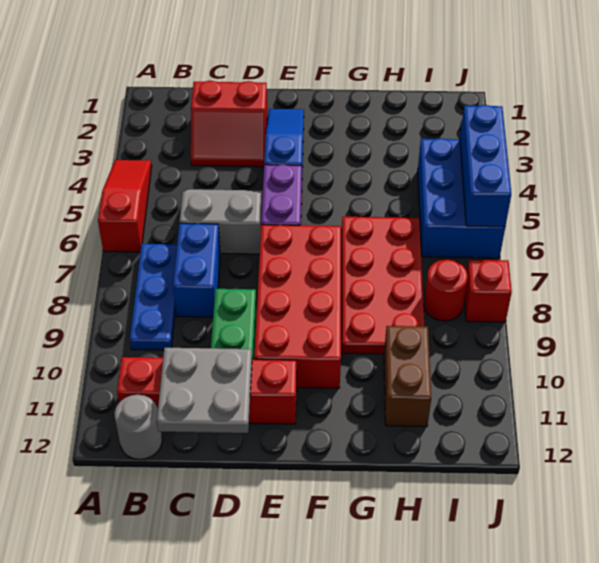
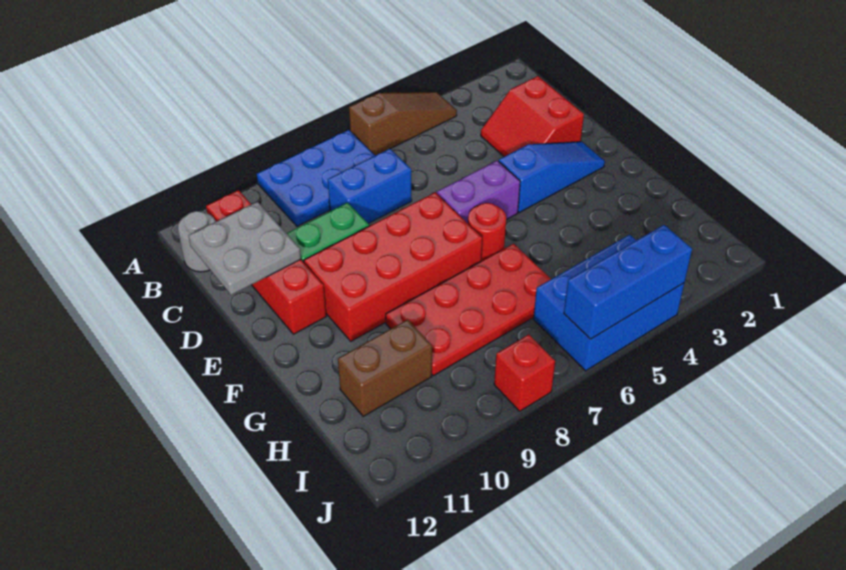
red 1x3 slope [98,160,152,252] -> brown 1x3 slope [349,92,457,156]
blue 1x3 plate [130,244,177,350] -> blue 2x3 plate [257,130,375,226]
grey 2x2 slope [179,189,263,254] -> none
red 1x1 round brick [424,260,468,321] -> red 1x1 round brick moved to [468,203,506,261]

